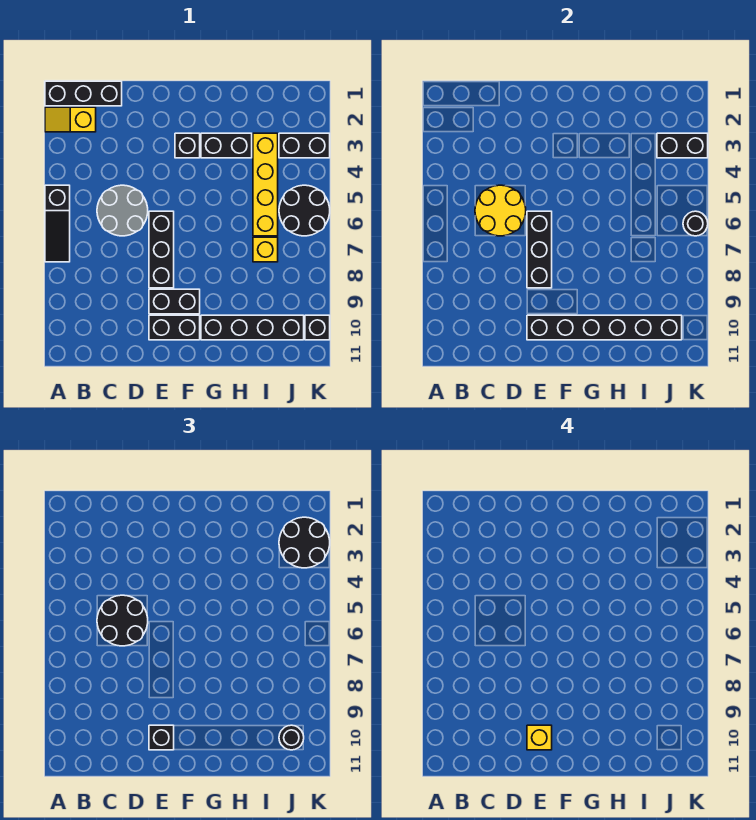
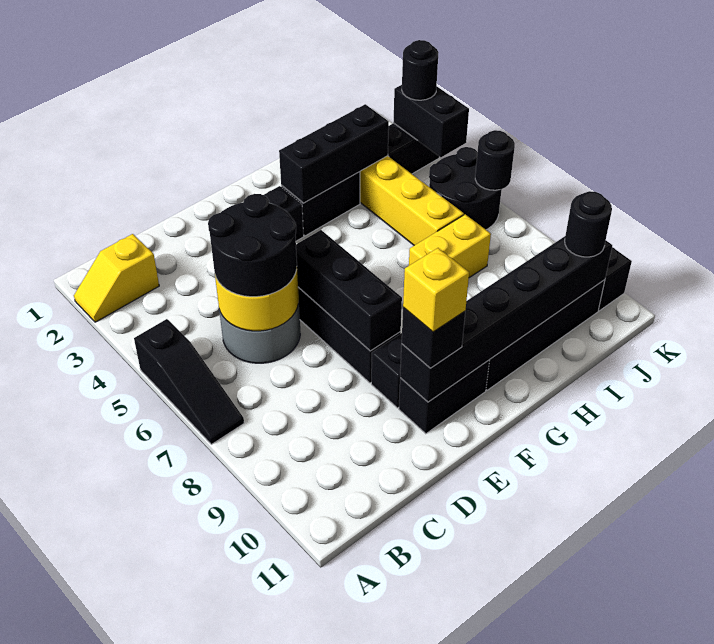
black 1x3 brick [45,81,122,106] -> black 1x3 brick moved to [279,104,389,203]
yellow 1x1 brick [253,237,278,262] -> yellow 1x2 brick [409,214,491,278]
black 2x2 round brick [279,517,330,568] -> black 1x1 round brick [402,40,439,100]
black 1x2 brick [657,133,708,158] -> black 1x2 brick turned to [393,85,469,157]

